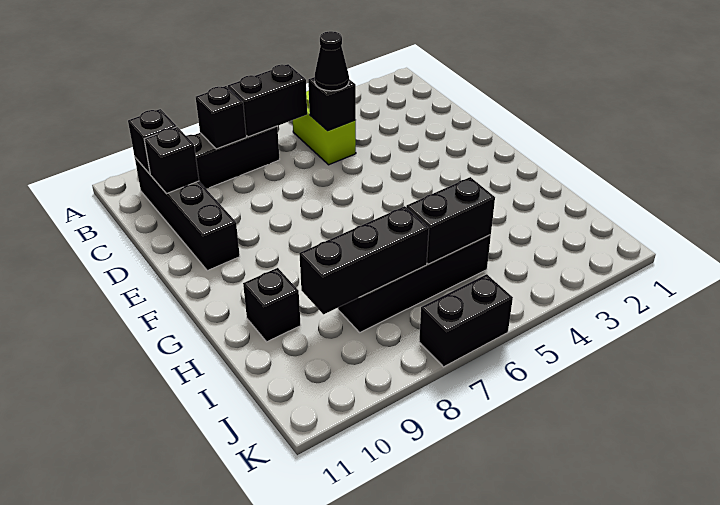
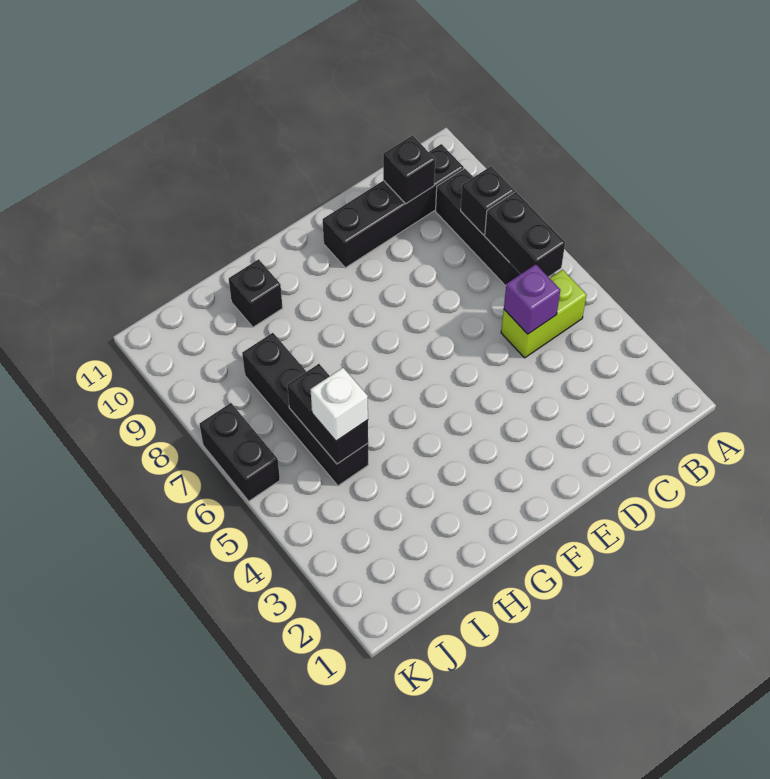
black 1x1 brick [128,109,177,174] -> none
black 1x1 brick [308,77,356,131] -> purple 1x1 brick [504,264,560,334]
black 1x1 cone [315,31,349,91] -> none
none -> white 1x1 brick [310,368,368,441]
black 1x3 brick [299,206,429,314] -> none

